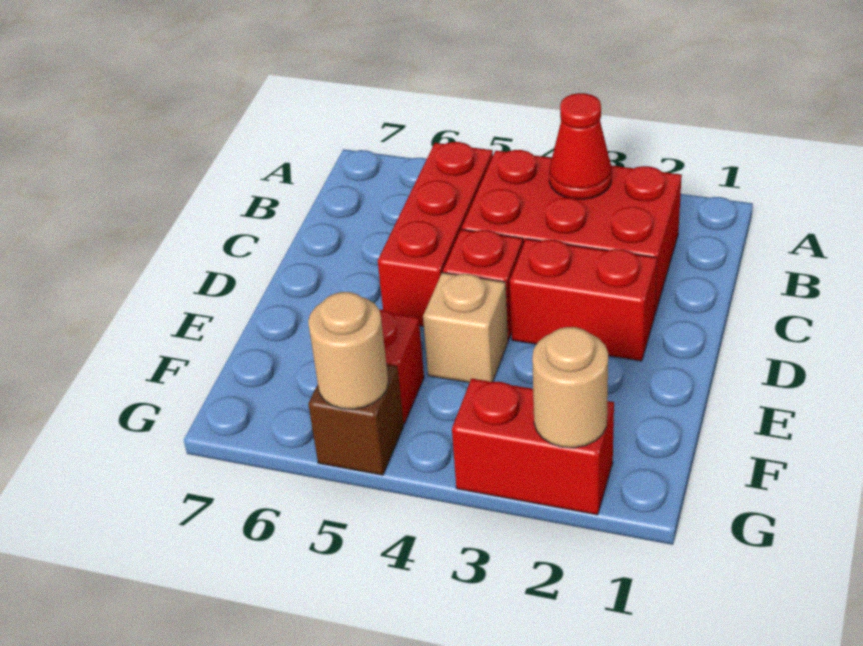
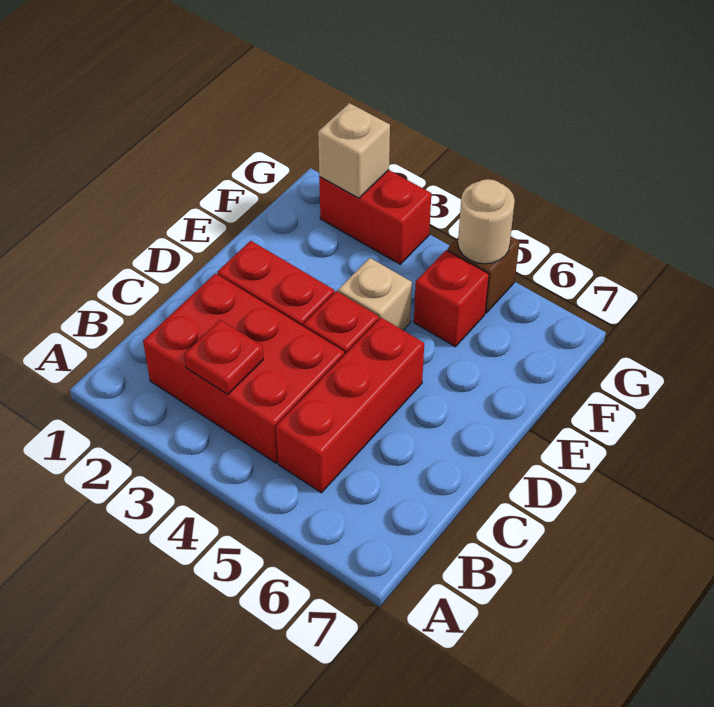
red 1x1 cone [549,93,612,199] -> red 1x1 plate [184,320,263,394]
tan 1x1 round brick [532,327,608,448] -> tan 1x1 brick [318,103,390,198]

